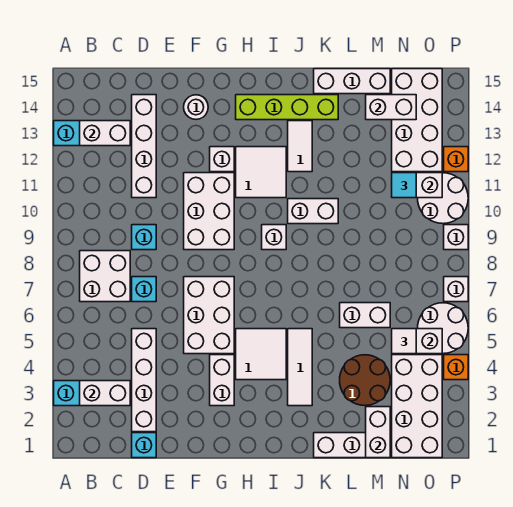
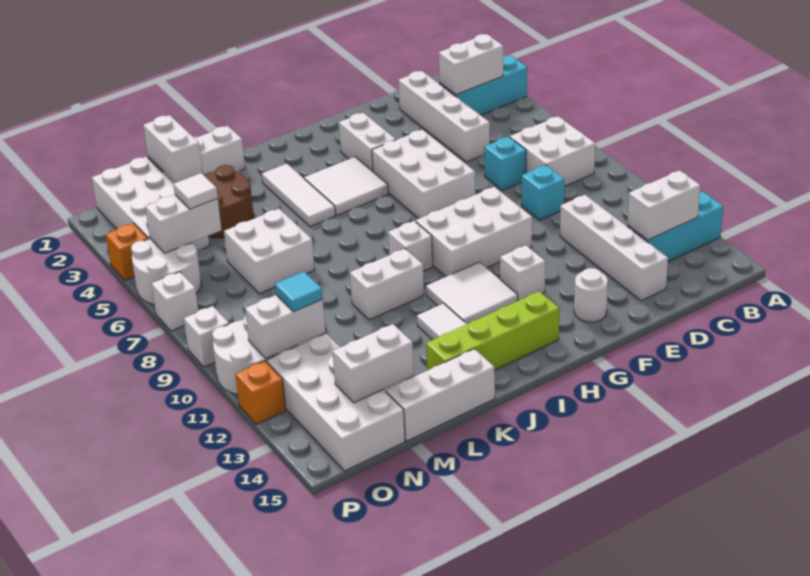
cyan 1x1 brick [132,433,156,458] -> none
white 2x3 brick [184,173,234,250] -> white 2x3 brick turned to [416,187,532,277]
white 1x2 brick [340,303,390,328] -> white 2x2 brick [224,209,315,294]

